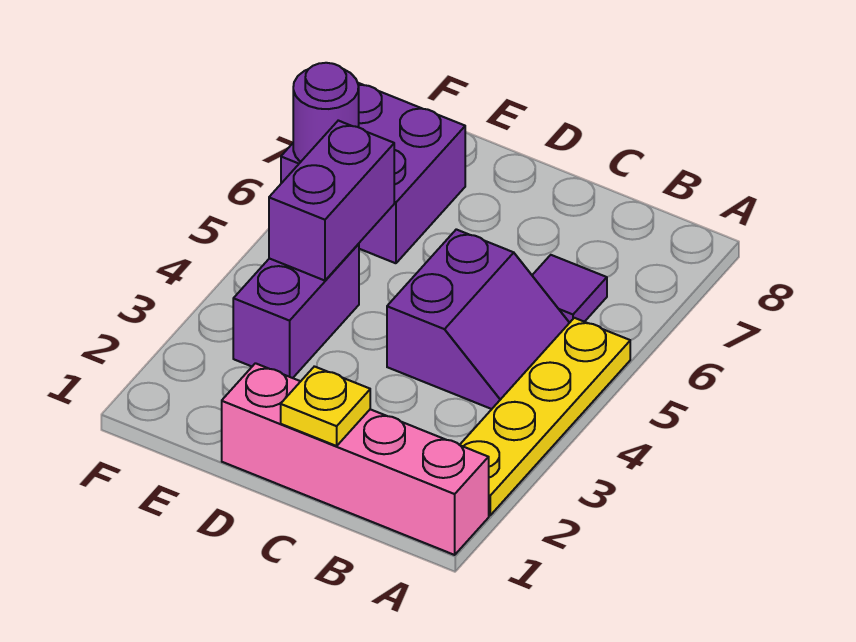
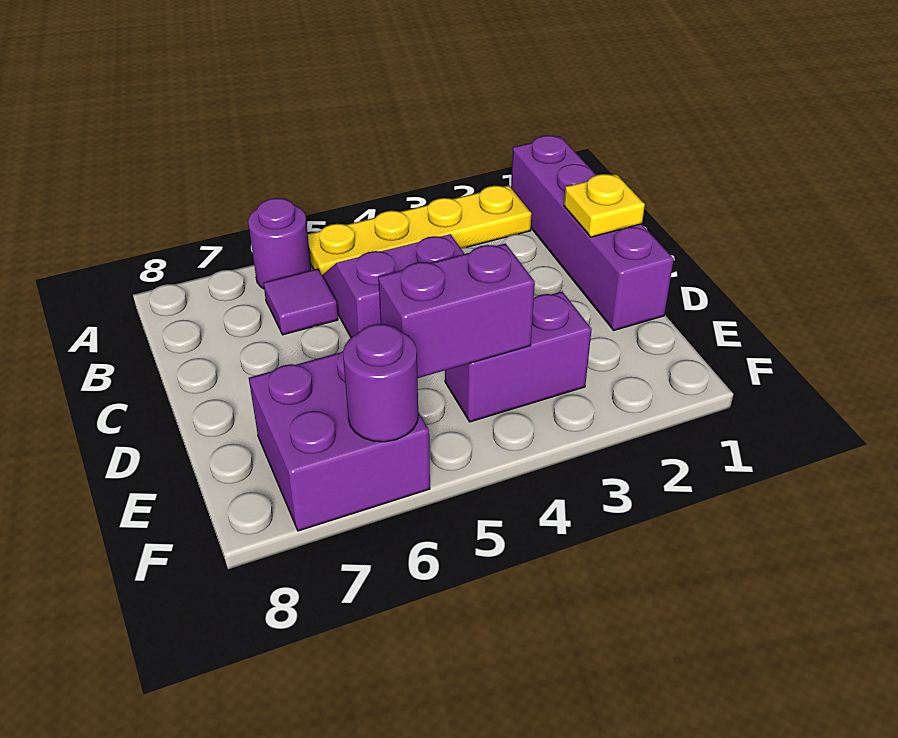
pink 1x4 brick [222,363,489,555] -> purple 1x4 brick [511,135,674,330]
none -> purple 1x1 round brick [248,198,311,289]

